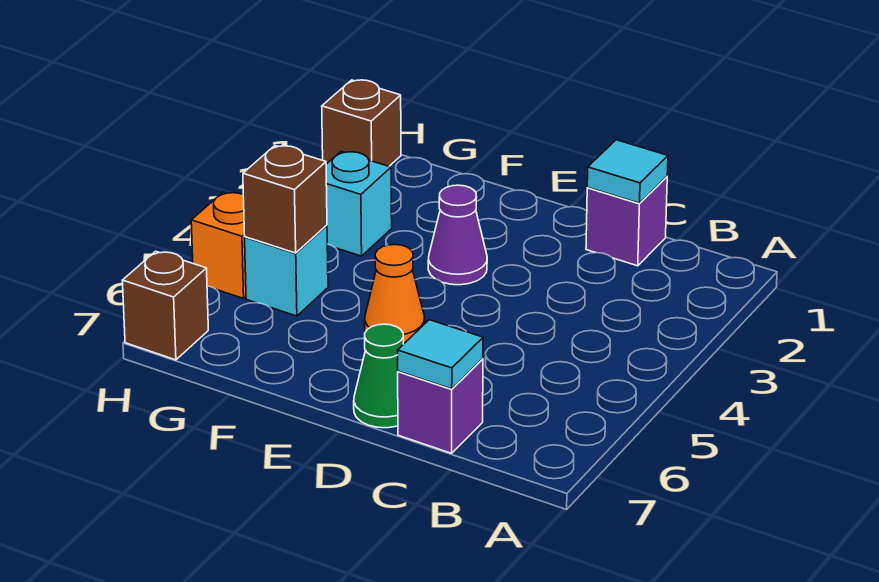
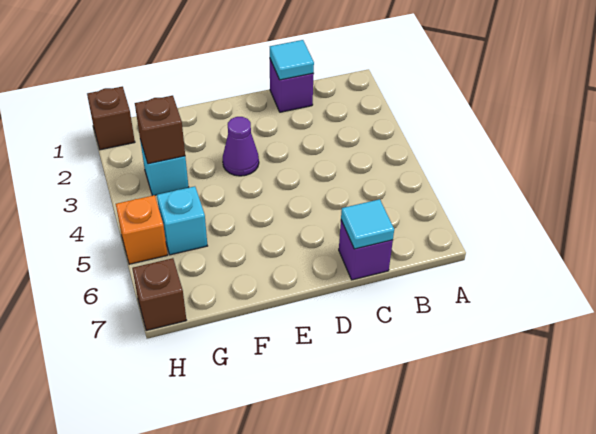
green 1x1 cone [354,324,403,428] -> none
orange 1x1 cone [365,245,425,344] -> none
brown 1x1 brick [243,146,327,253] -> brown 1x1 brick moved to [135,96,185,164]

